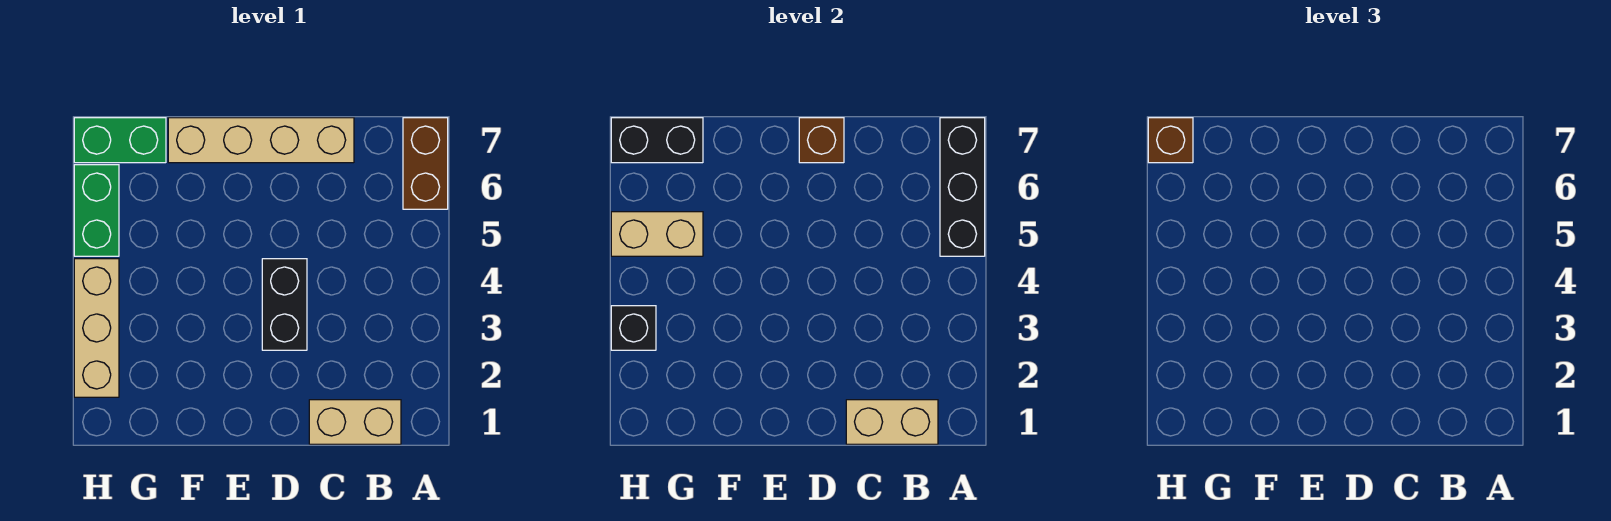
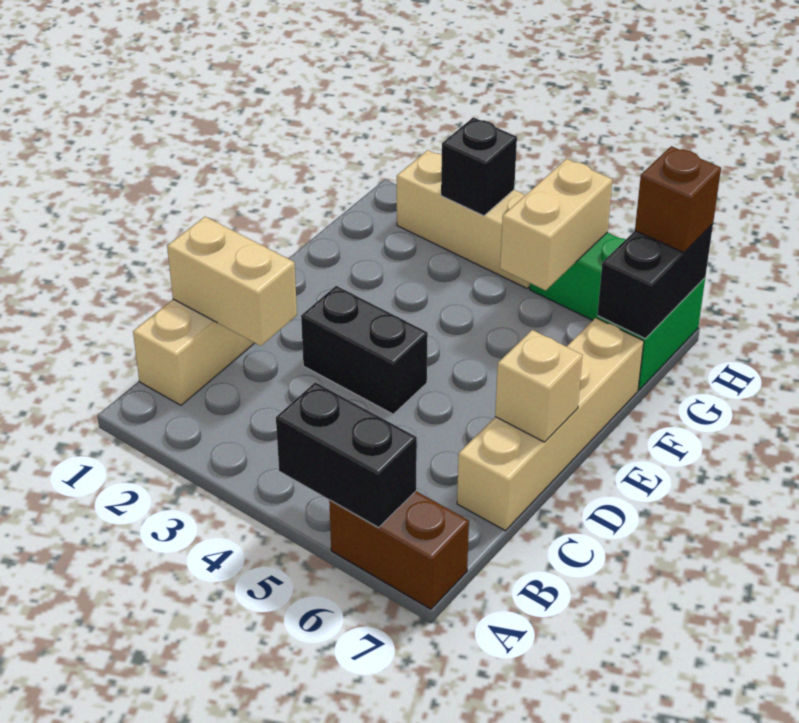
black 1x3 brick [940,118,985,256] -> black 1x2 brick [276,382,417,528]
tan 1x2 brick [846,400,938,444] -> tan 1x2 brick turned to [167,217,297,346]
brown 1x1 brick [799,118,844,163] -> tan 1x1 brick [495,330,582,442]

